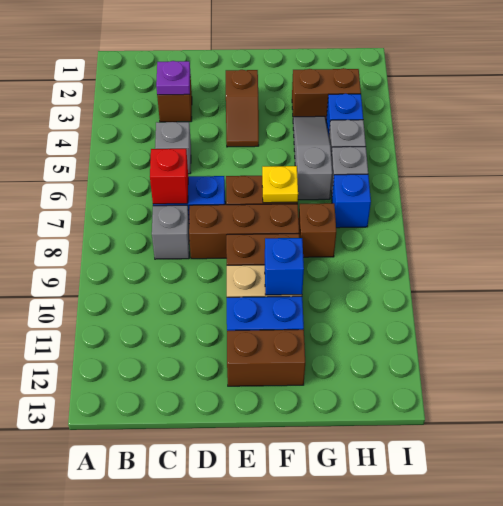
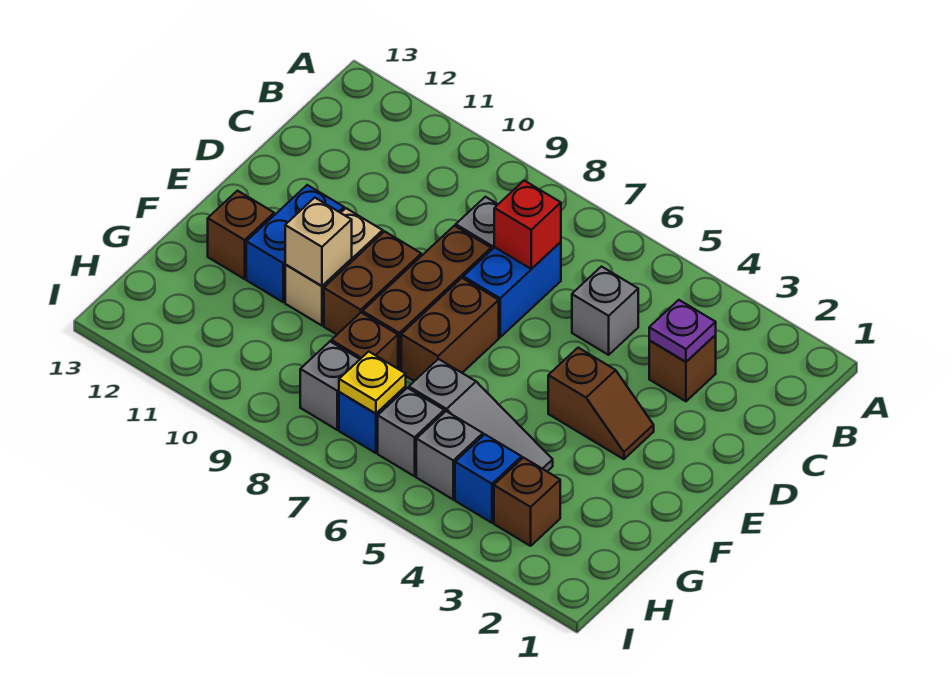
brown 1x2 slope [226,70,259,147] -> brown 1x2 slope turned to [548,348,654,459]
brown 1x2 brick [227,330,305,386] -> brown 1x1 brick [208,191,274,279]
yellow 1x1 plate [262,166,298,203] -> yellow 1x1 plate moved to [339,351,406,414]
blue 1x1 brick [265,238,304,295] -> tan 1x1 brick [285,198,352,286]
brown 1x2 brick [292,68,361,119] -> brown 1x1 brick [494,458,560,546]
none -> grey 1x1 brick [300,342,360,430]

